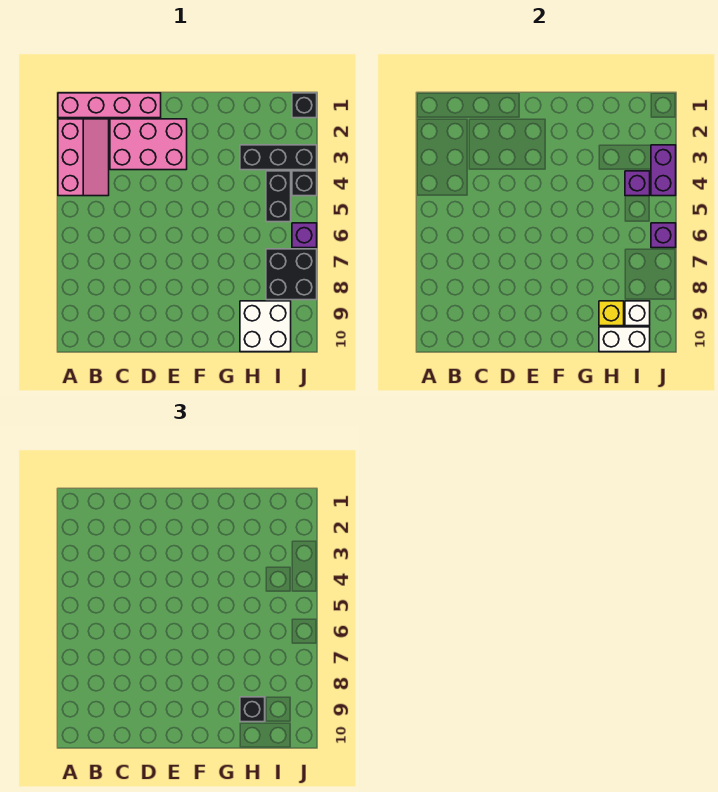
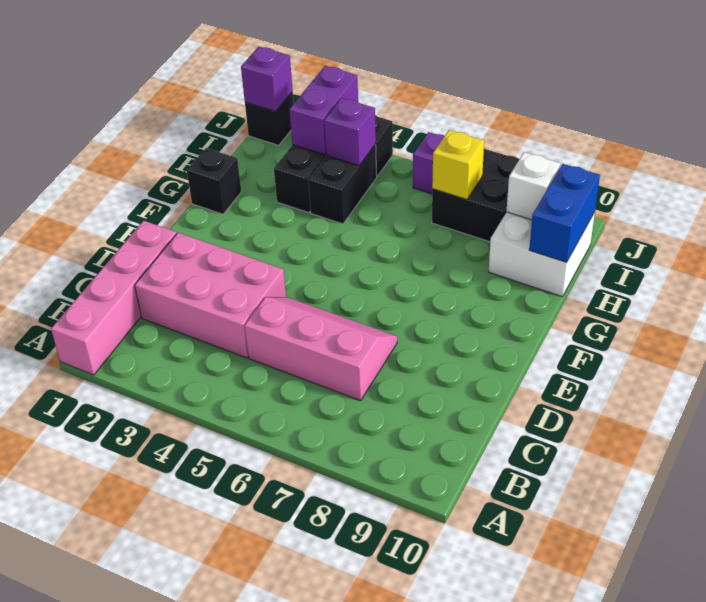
pink 2x3 slope [58,119,109,196] -> pink 2x3 slope moved to [245,297,397,401]
pink 2x3 brick [110,119,187,170] -> pink 2x3 brick turned to [135,233,286,358]
yellow 1x1 brick [599,301,624,326] -> yellow 1x1 brick moved to [432,130,484,199]
black 1x1 brick [240,697,265,722] -> black 1x1 brick moved to [187,148,241,214]
white 1x2 brick [599,327,650,352] -> blue 1x2 brick [529,164,600,262]
black 1x2 brick [266,171,291,222] -> black 1x2 brick turned to [308,144,377,224]
purple 1x2 brick [651,145,676,196] -> purple 1x2 brick turned to [289,66,358,155]
purple 1x1 brick [651,223,676,248] -> purple 1x1 brick moved to [241,47,293,111]

